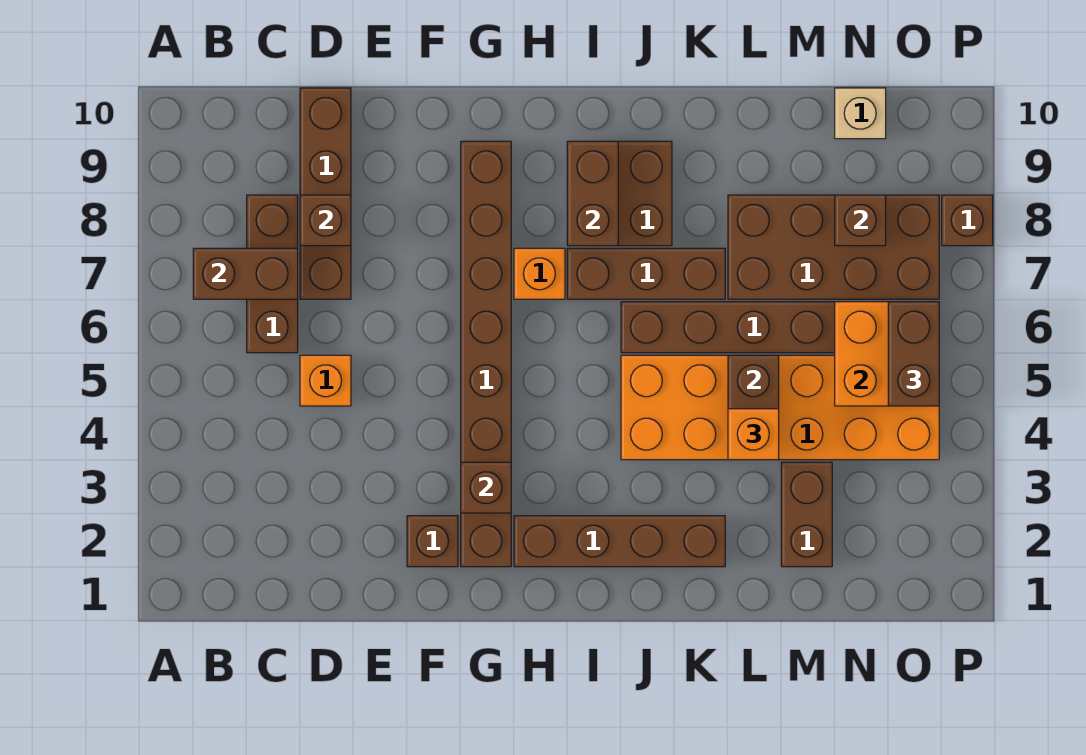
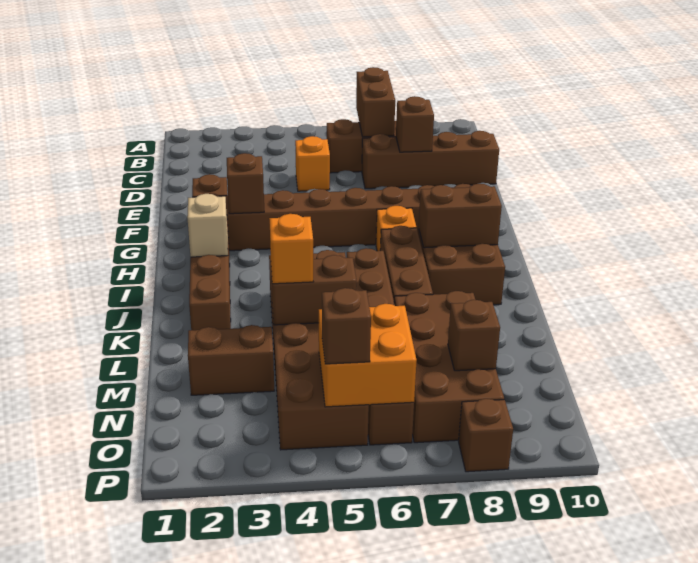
orange 2x6 brick [621,355,939,460] -> brown 2x6 brick [269,250,369,450]
tan 1x1 brick [835,88,886,139] -> tan 1x1 brick moved to [187,194,228,257]
brown 1x2 brick [888,302,939,406] -> brown 1x1 brick [322,288,371,364]

